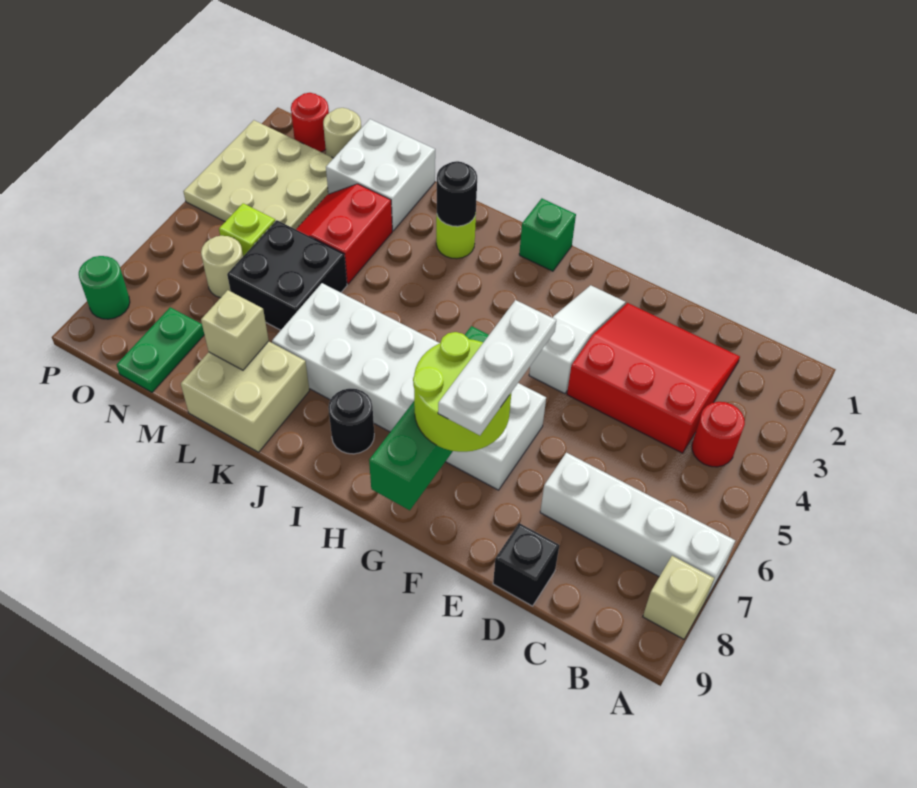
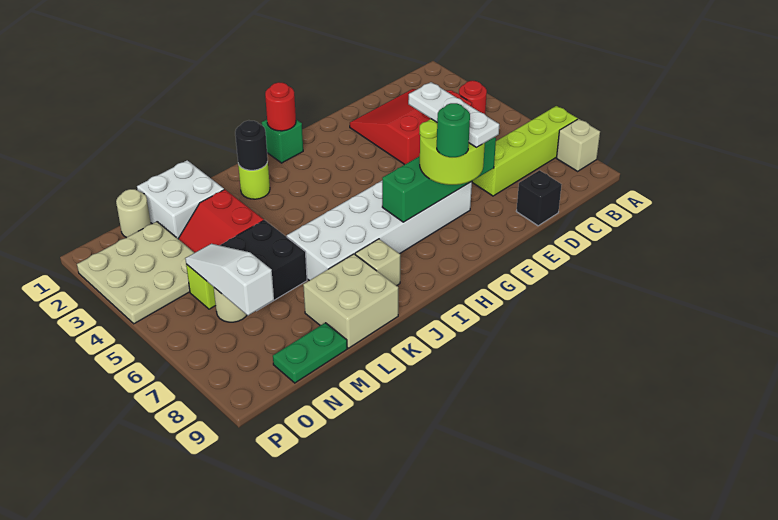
white 1x4 brick [540,453,735,599] -> lime 1x4 brick [472,106,578,196]
white 1x3 slope [529,285,626,394] -> white 1x3 slope moved to [185,244,274,315]
green 1x4 brick [369,326,489,510] -> green 1x4 brick turned to [382,137,496,222]
black 1x1 round brick [328,389,374,454] -> none
tan 1x1 brick [201,290,269,370] -> tan 1x1 brick moved to [355,239,400,286]
green 1x2 plate [116,307,204,392] -> green 1x2 plate turned to [273,323,347,383]
red 1x1 round brick [291,93,329,152] -> red 1x1 round brick moved to [265,82,296,131]
green 1x1 round brick [79,256,130,319] -> green 1x1 round brick moved to [437,103,470,157]

